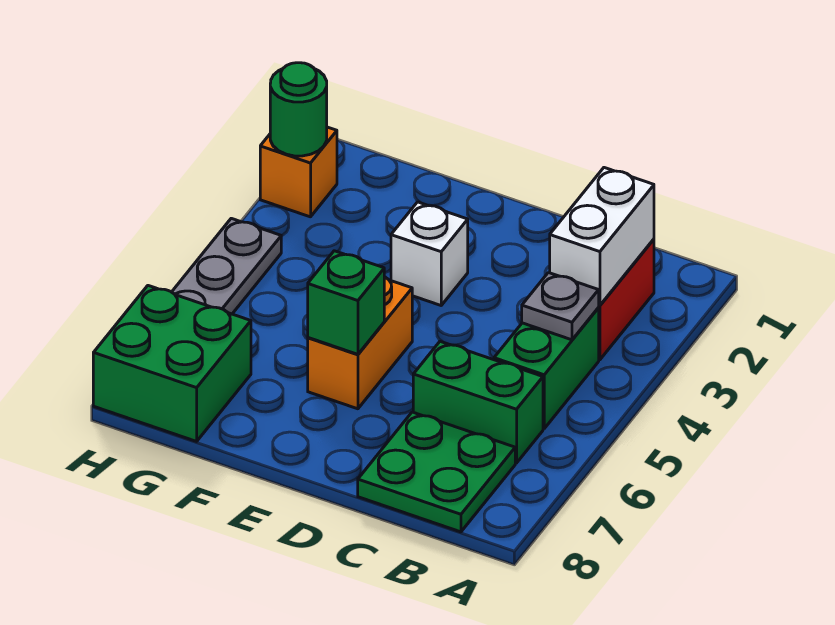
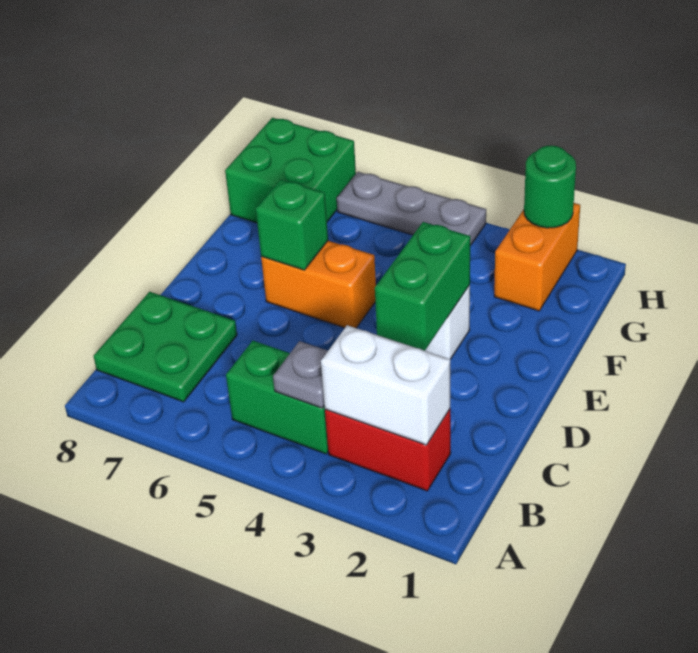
green 1x2 brick [413,342,543,463] -> green 1x2 brick moved to [375,222,470,351]
orange 1x1 brick [260,127,337,217] -> orange 1x2 brick [494,203,580,311]

